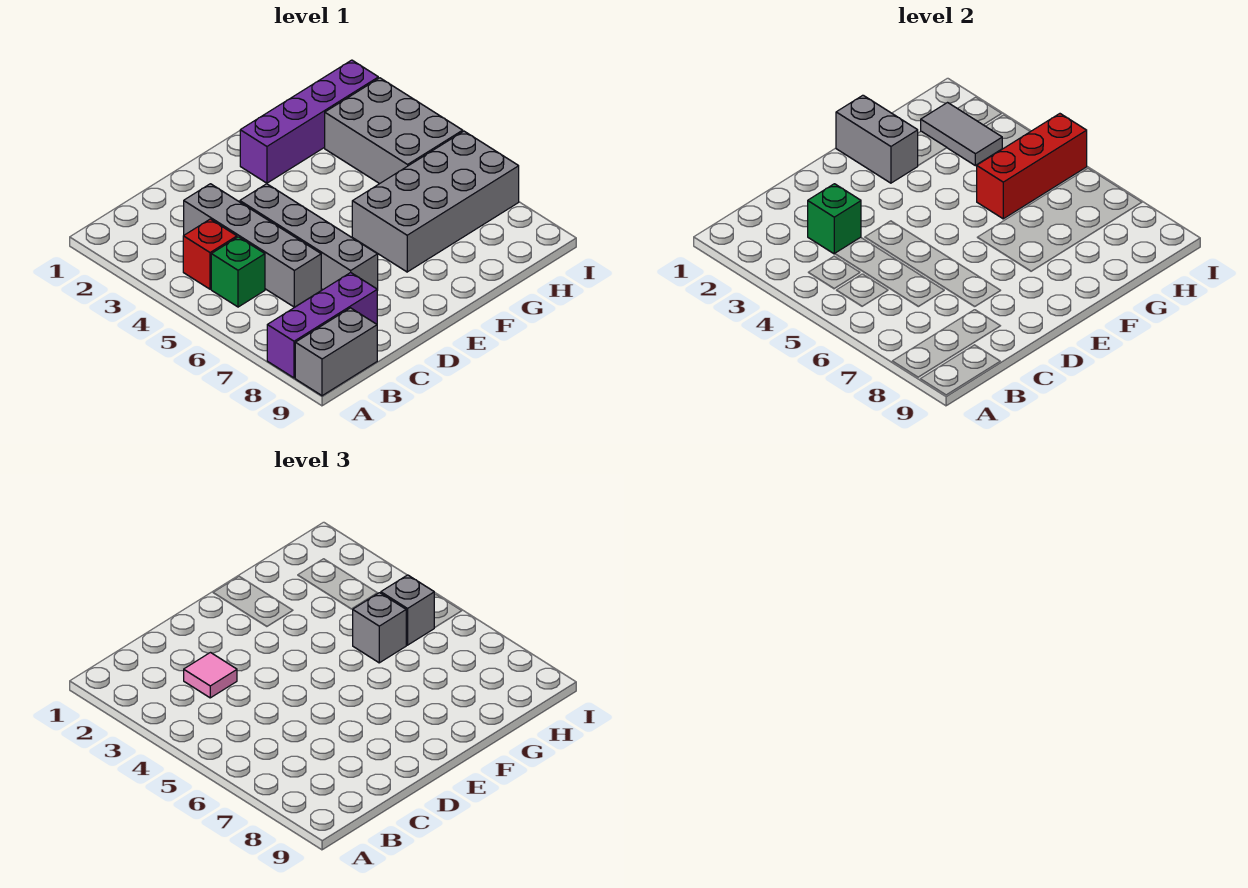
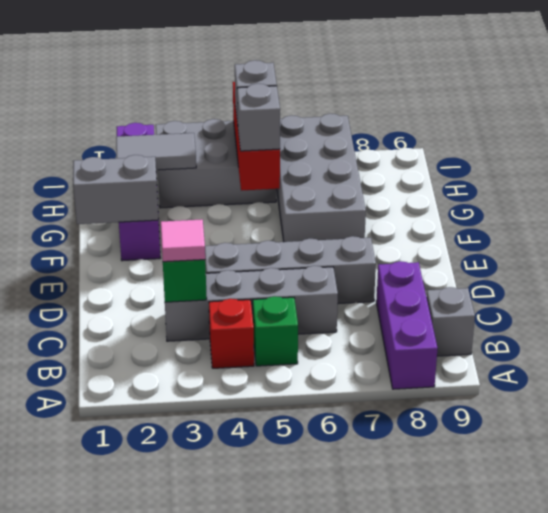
grey 1x2 brick [295,308,377,396] -> grey 1x1 brick [426,287,475,356]

